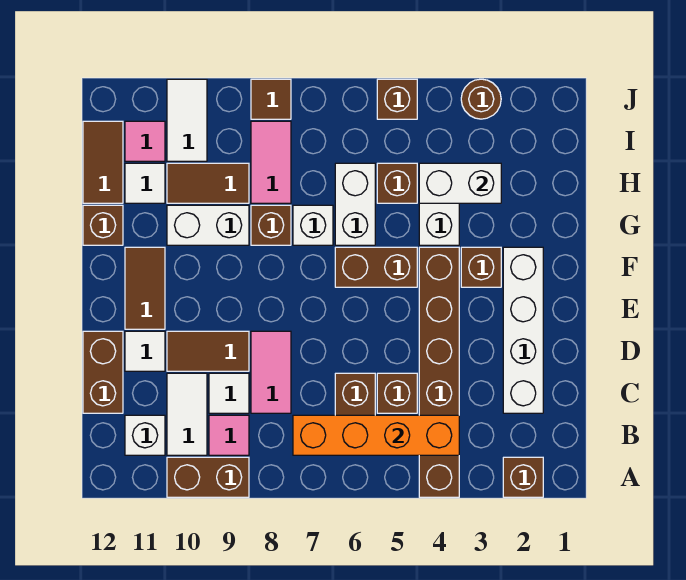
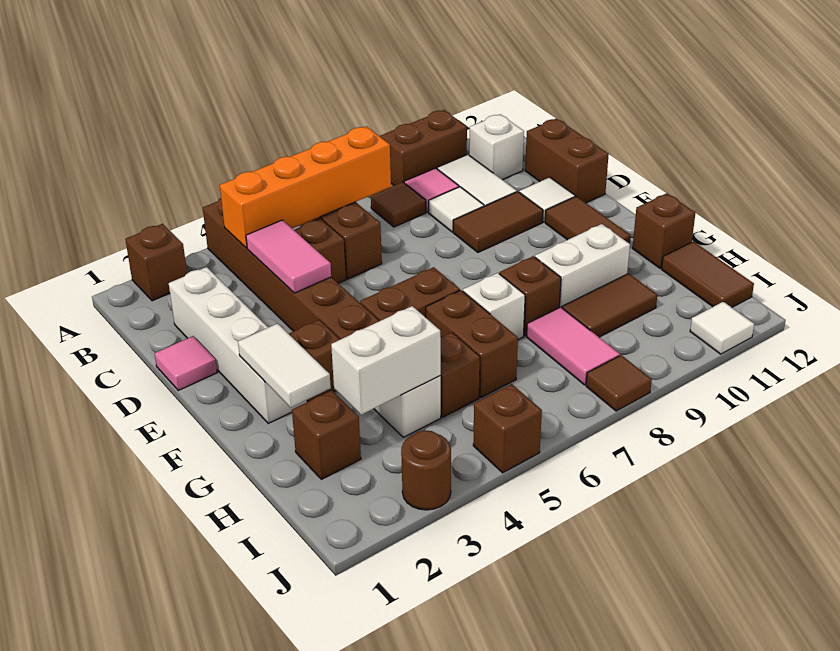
none -> brown 1x1 tile [371,182,426,227]
pink 1x2 tile [251,331,291,413] -> pink 1x2 tile moved to [246,220,331,293]
white 1x2 brick [335,163,375,245] -> brown 1x2 brick [426,290,518,398]
none -> brown 1x1 brick [292,390,361,479]
white 1x1 tile [125,163,165,203] -> white 1x1 tile moved to [690,302,754,354]
white 1x2 tile [167,79,207,161] -> white 1x2 tile moved to [238,324,331,408]
pink 1x1 tile [125,121,165,161] -> pink 1x1 tile moved to [155,336,217,390]

